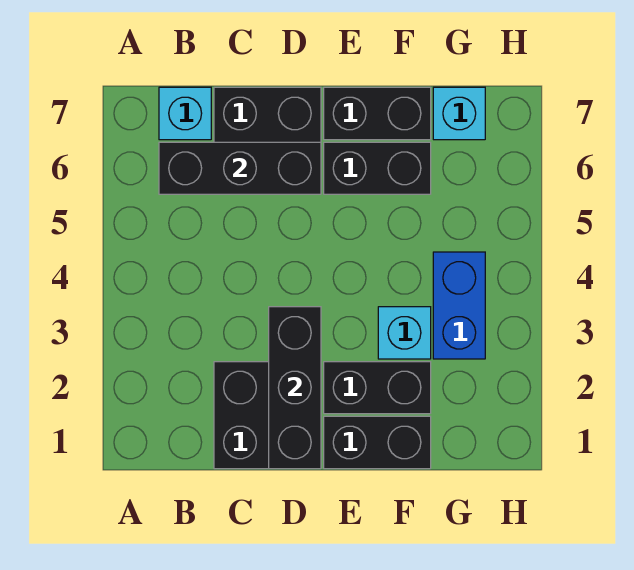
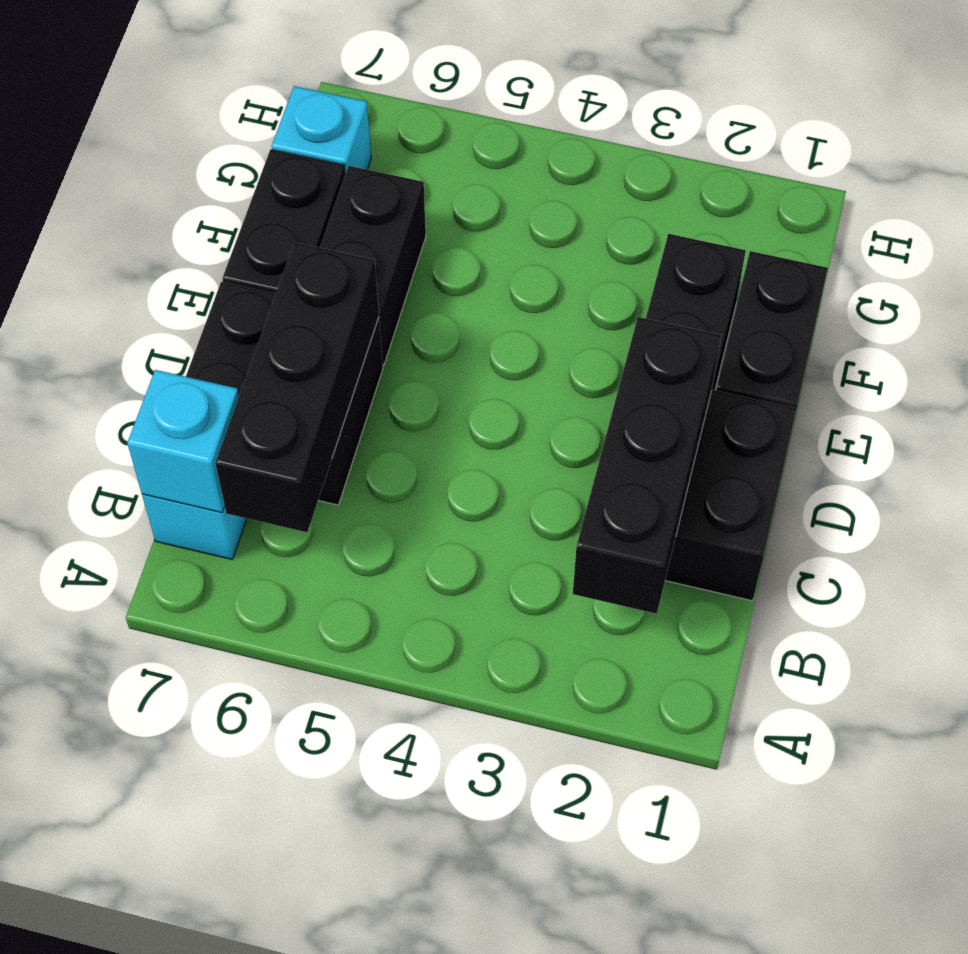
black 1x3 brick [269,307,321,469] -> black 1x3 brick turned to [573,317,721,614]
cyan 1x1 brick [378,307,431,359] -> cyan 1x1 brick moved to [127,370,239,512]
blue 1x2 brick [433,252,485,359] -> none

